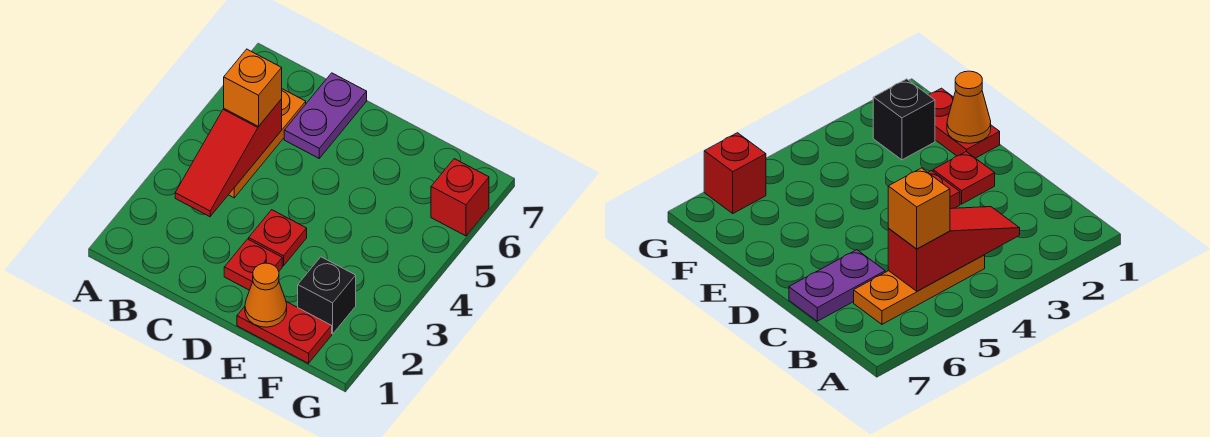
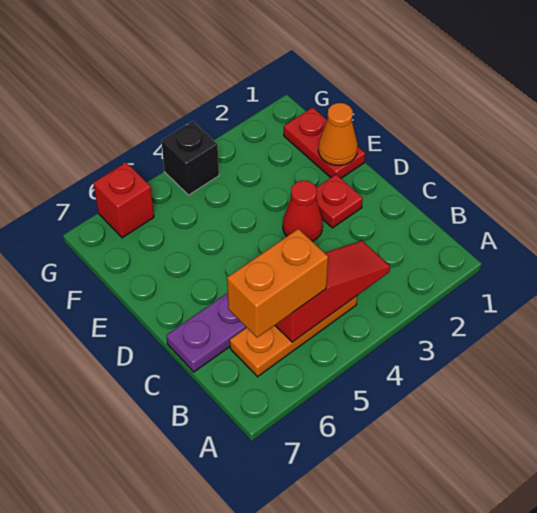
orange 1x1 brick [224,49,282,126] -> orange 1x2 brick [227,229,328,338]
red 1x1 plate [249,210,307,266] -> red 1x1 cone [283,181,323,241]
black 1x1 brick [298,257,356,334] -> black 1x1 brick moved to [162,121,219,195]

